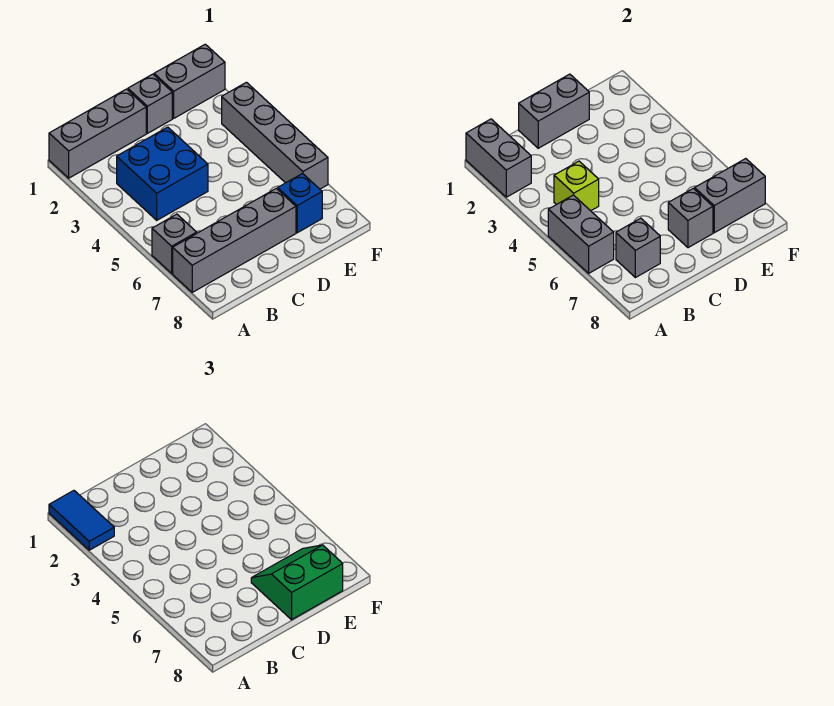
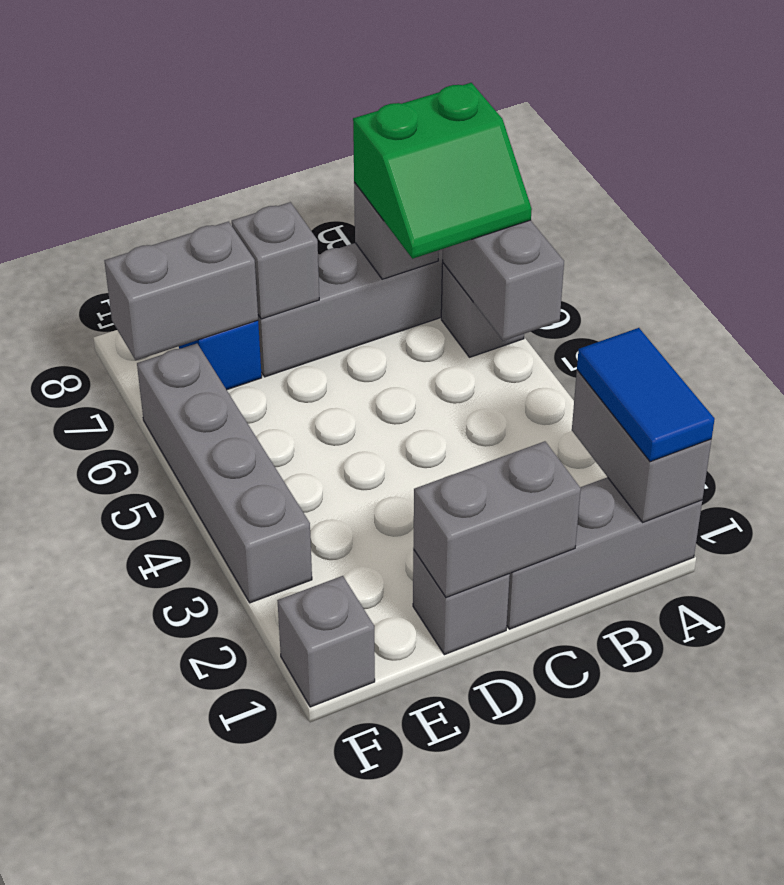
blue 2x2 brick [117,127,208,220] -> none
lime 1x1 brick [554,161,599,211] -> none
green 2x2 slope [251,545,343,620] -> green 2x2 slope moved to [353,83,532,259]
grey 1x2 brick [154,44,225,118] -> grey 1x1 brick [277,576,375,707]

